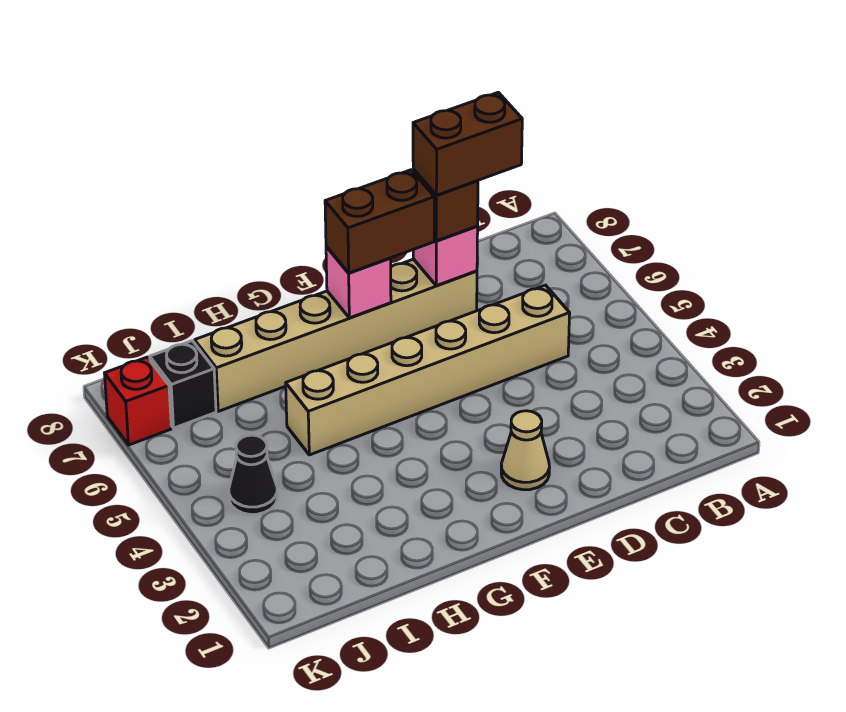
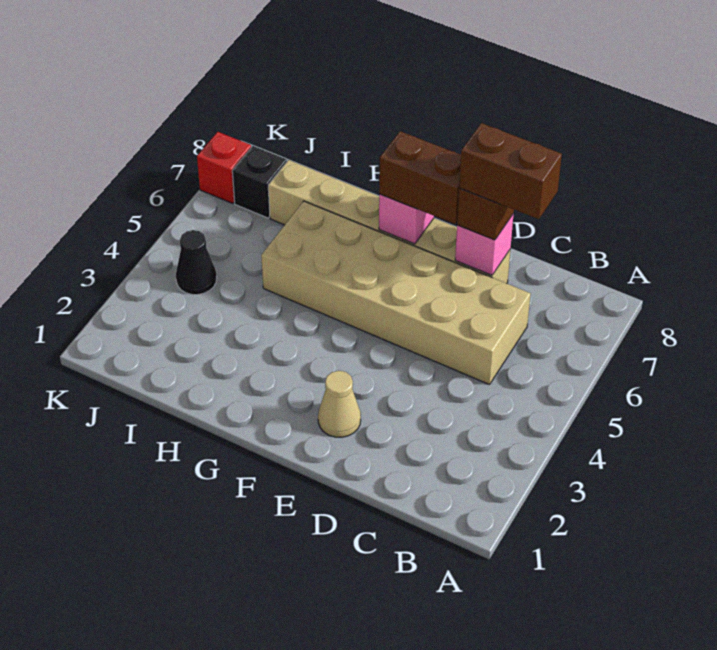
tan 1x6 brick [286,285,570,455] -> tan 2x6 brick [261,201,531,385]

